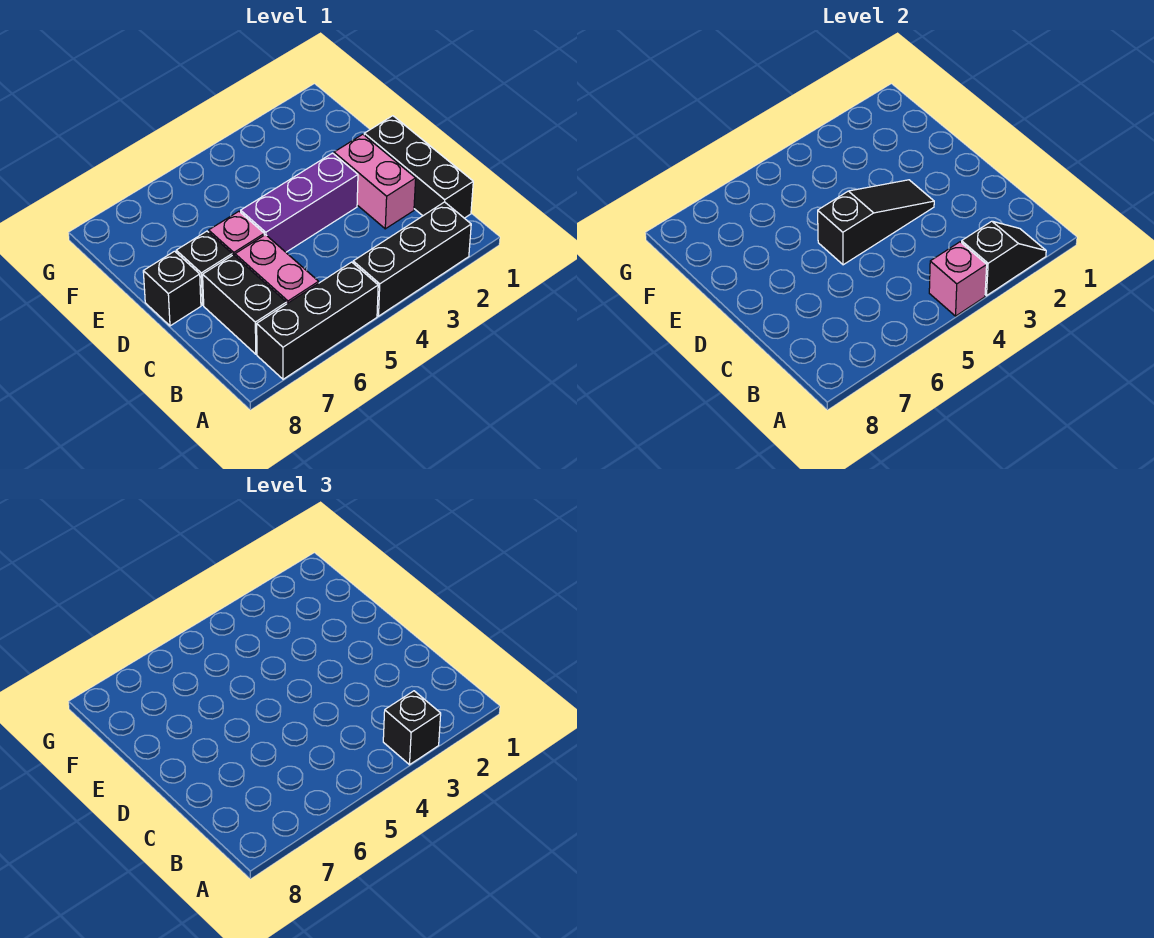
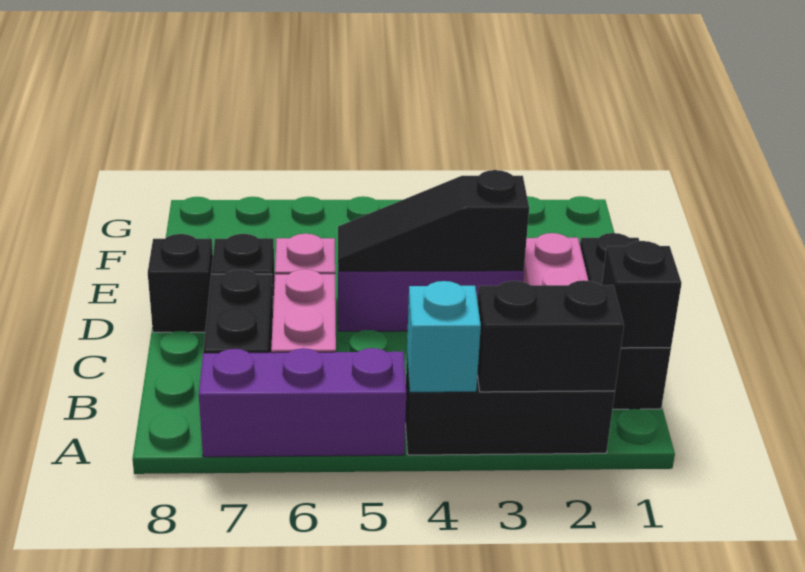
black 1x2 slope [962,221,1046,296] -> black 1x2 brick [477,280,624,392]
black 1x1 brick [383,691,441,765] -> black 1x1 brick moved to [602,241,682,348]
pink 1x1 brick [929,242,987,316] -> cyan 1x1 brick [407,281,481,392]
black 1x3 brick [257,262,378,379] -> purple 1x3 brick [199,348,406,457]
black 1x3 slope [818,180,934,265] -> black 1x3 slope turned to [338,170,529,271]

